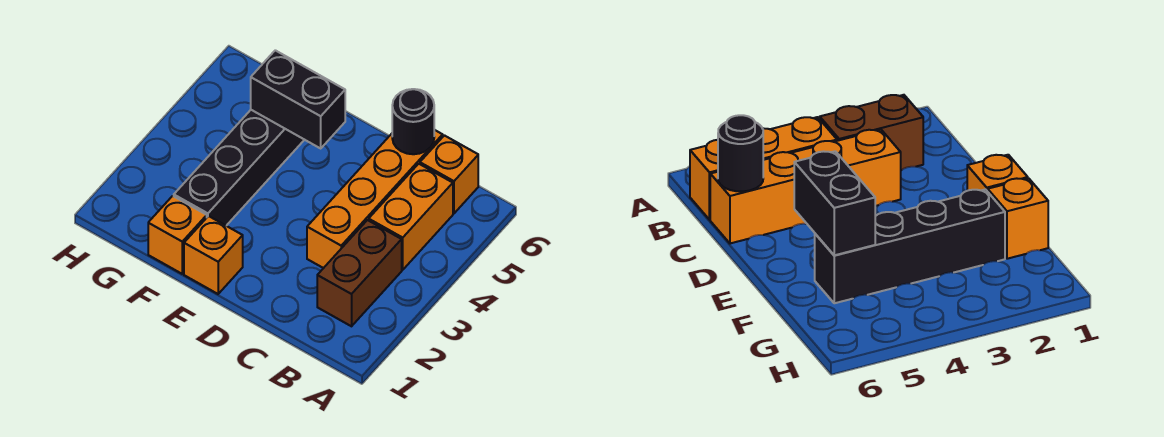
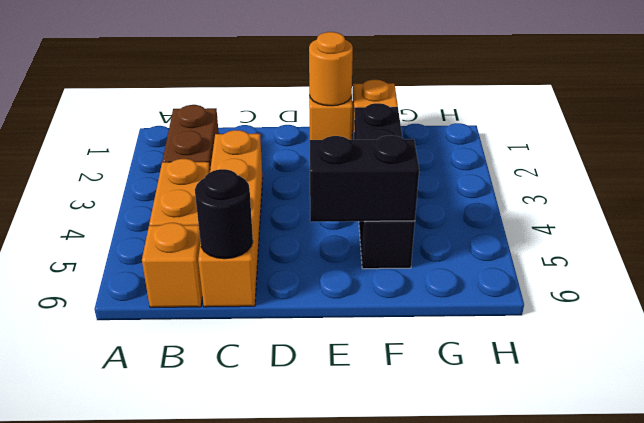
none -> orange 1x1 round brick [309,32,353,106]

